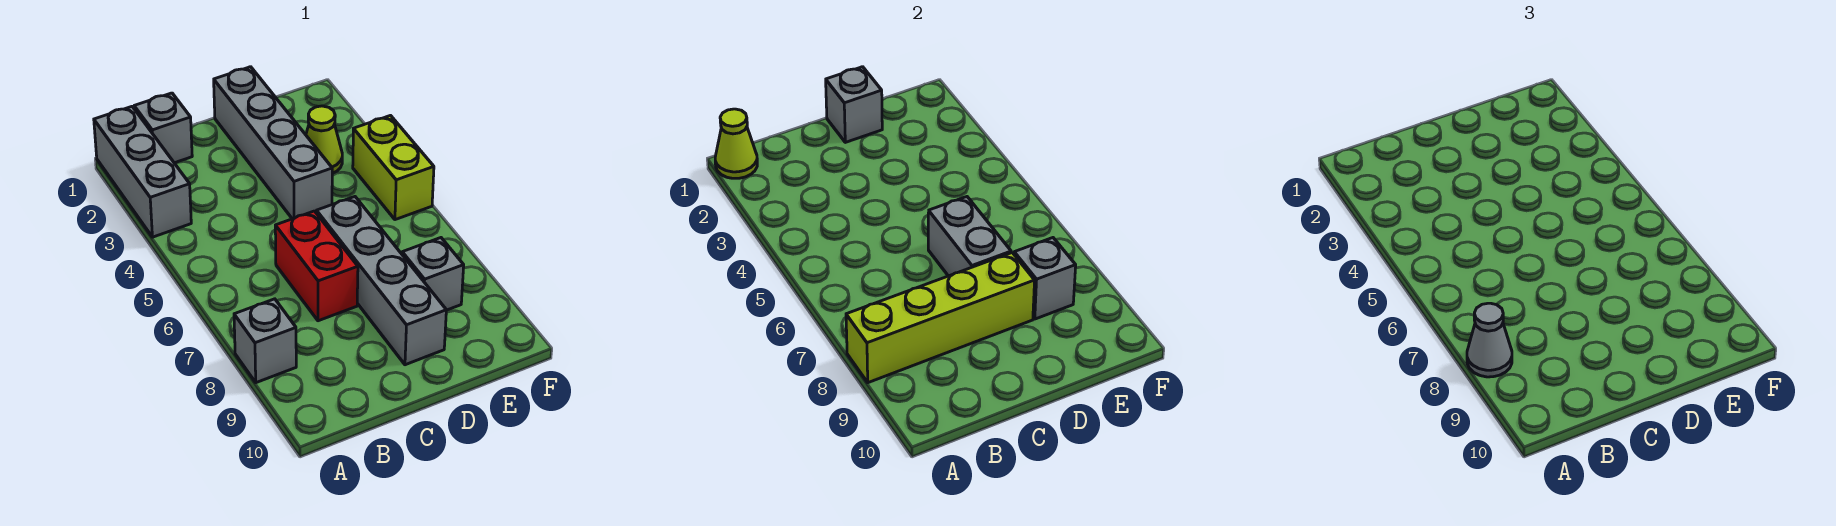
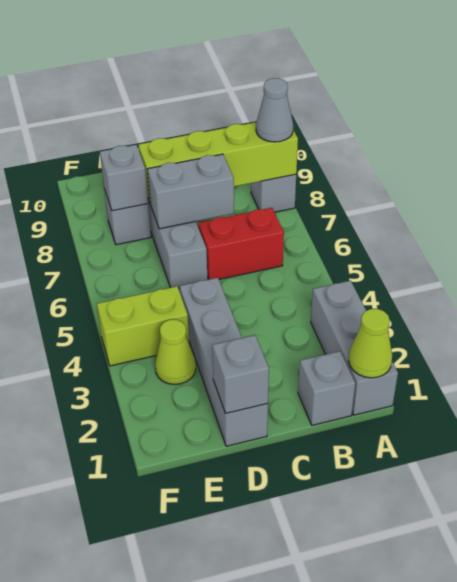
red 1x2 brick [275,211,358,321] -> red 1x2 brick turned to [198,208,284,279]
grey 1x2 brick [928,197,1011,276] -> grey 1x2 brick turned to [147,154,234,229]
lime 1x2 brick [353,116,434,220] -> lime 1x2 brick turned to [97,286,189,366]

